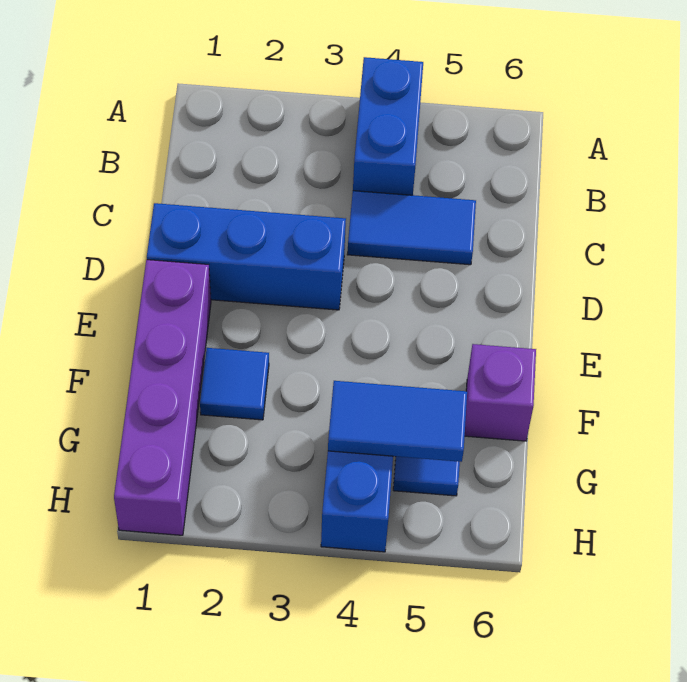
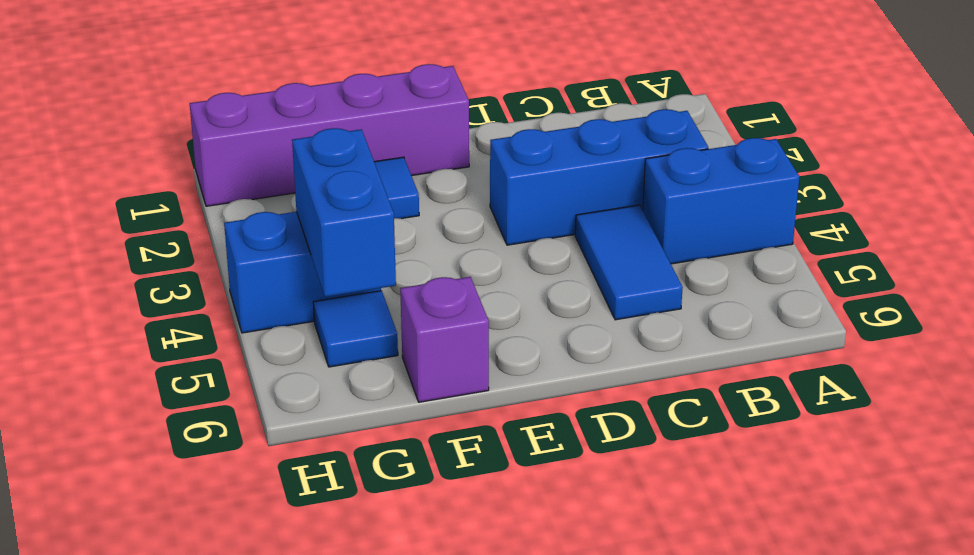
blue 1x3 brick [147,203,346,310] -> blue 1x3 brick turned to [490,109,708,245]
blue 1x2 tile [328,381,467,462] -> blue 1x2 brick [292,128,396,297]

